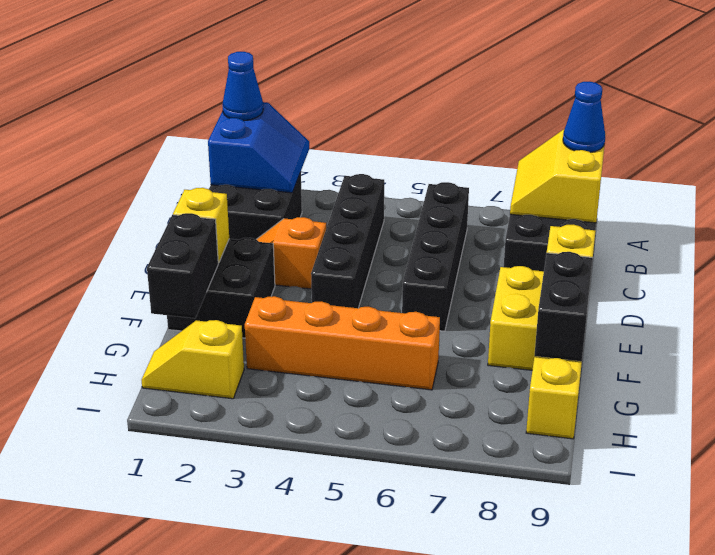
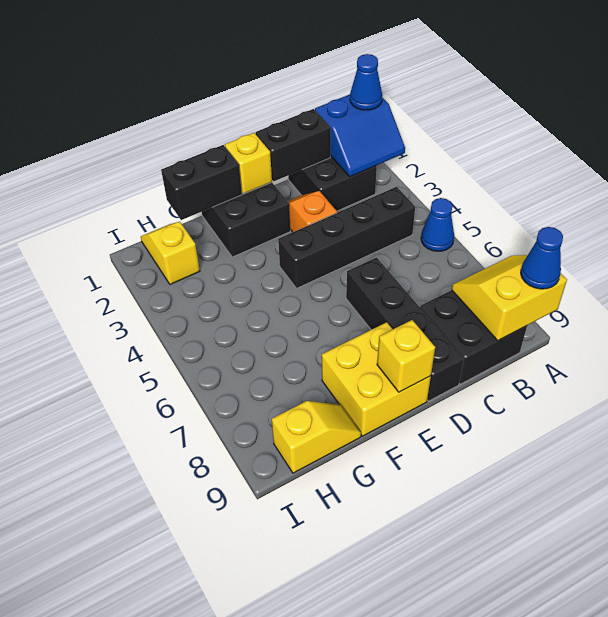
none -> blue 1x1 cone [421,198,454,251]
black 1x4 brick [402,182,469,331] -> black 1x4 brick turned to [346,258,464,401]
black 1x2 brick [534,252,593,361] -> black 1x2 brick moved to [256,109,331,181]
orange 1x4 brick [245,296,440,390] -> none

